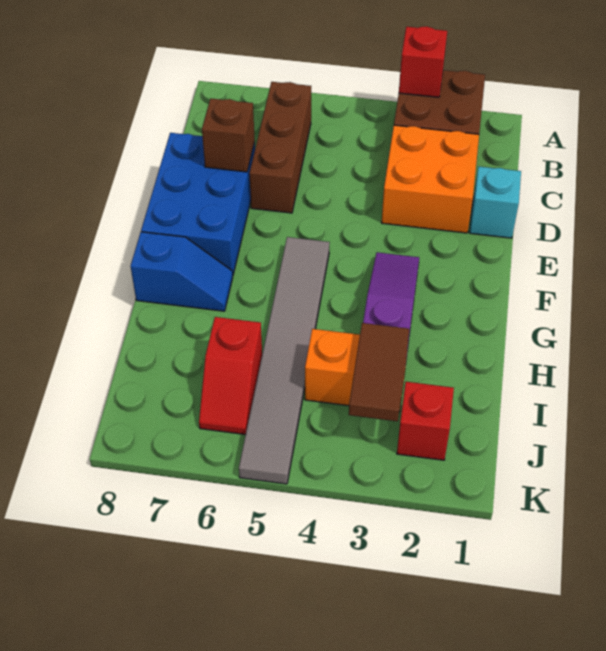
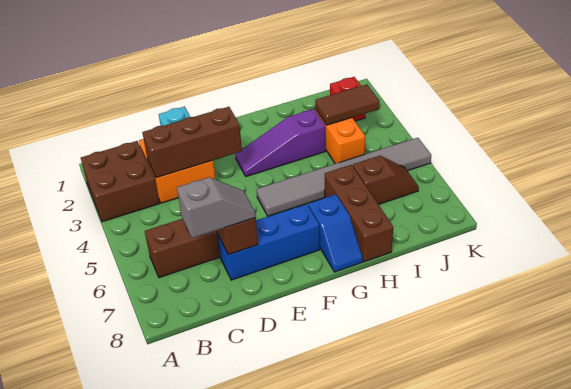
red 1x1 brick [399,26,447,97] -> none
none -> brown 1x3 brick [142,107,242,178]
none -> grey 1x2 slope [177,177,256,238]
blue 2x3 brick [141,133,255,274] -> blue 1x3 brick [218,204,320,280]
blue 1x2 slope [131,232,233,311] -> blue 1x2 slope turned to [308,194,363,272]
none -> brown 1x3 brick [325,165,393,262]
red 1x2 slope [199,317,262,435] -> brown 1x2 slope [353,156,419,204]

